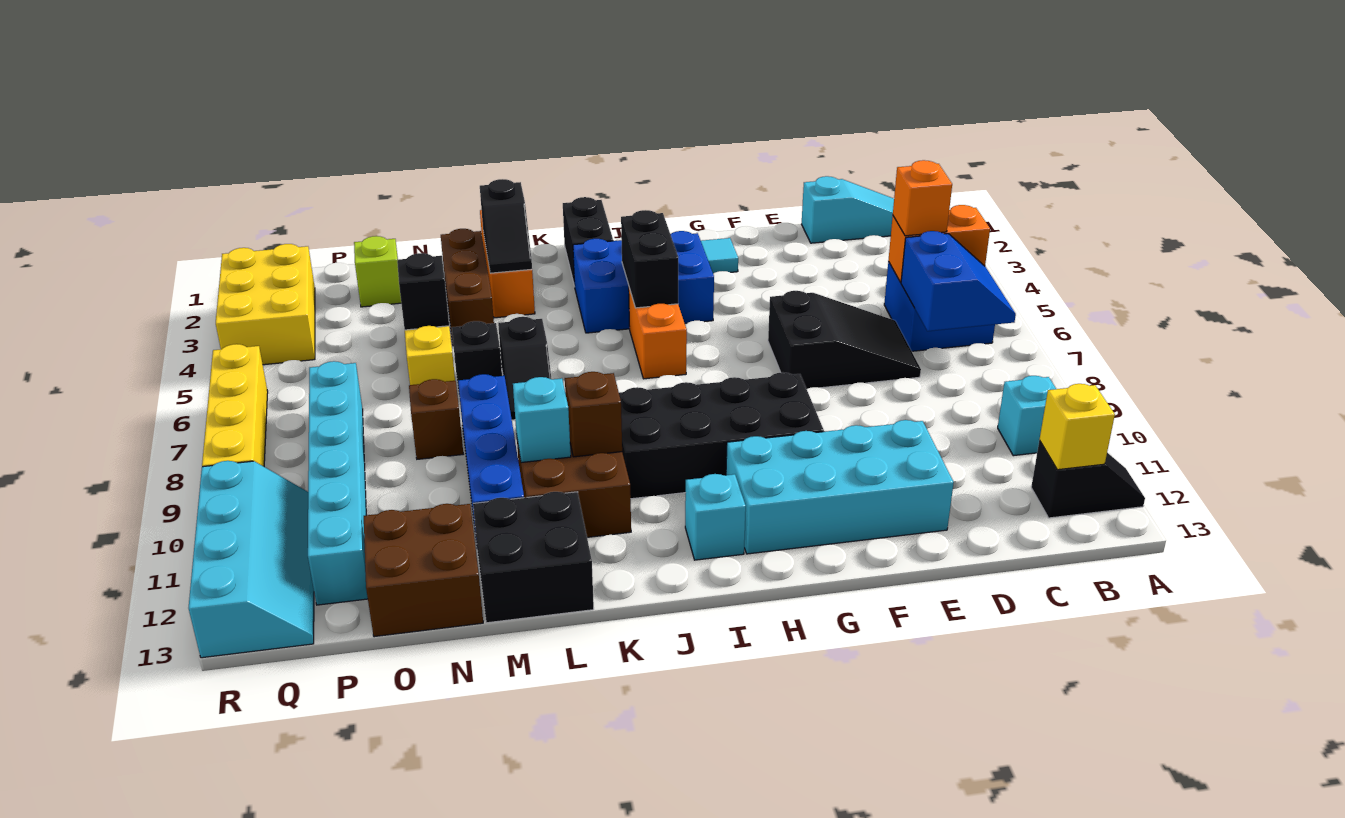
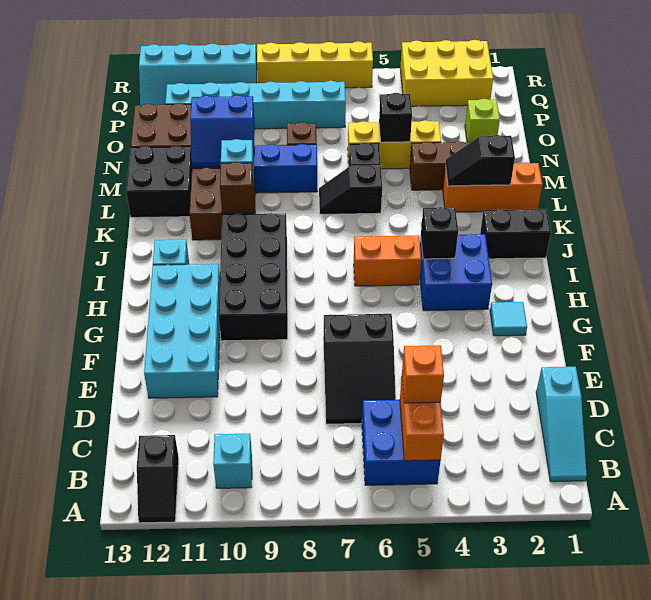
blue 2x2 slope [901,231,1016,331] -> blue 2x2 slope moved to [190,95,255,167]
yellow 1x1 brick [1039,384,1115,470] -> none
blue 2x3 brick [573,231,714,333] -> blue 2x2 brick [420,234,492,311]
black 1x2 brick [621,210,678,308] -> black 1x1 brick [421,207,458,259]

